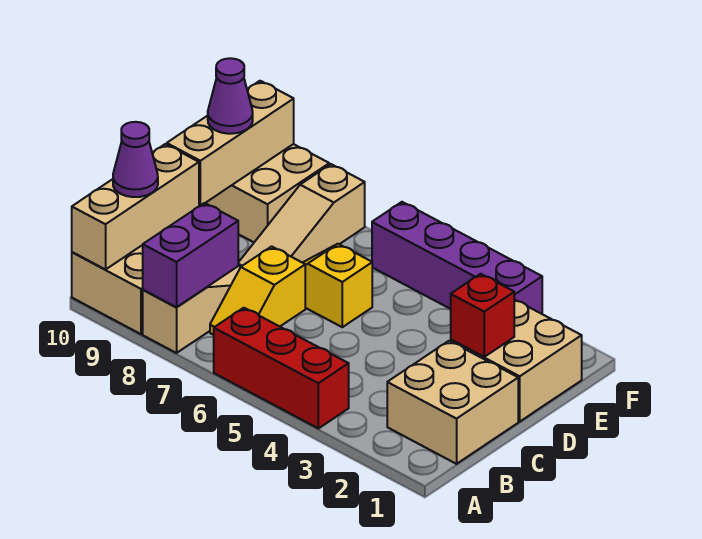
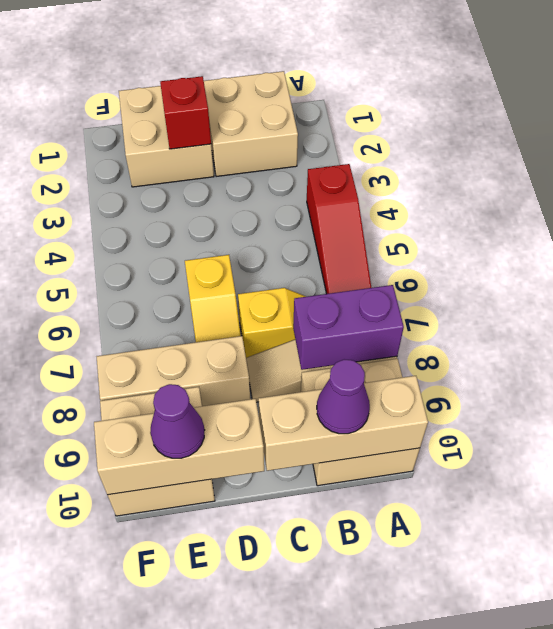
red 1x3 brick [214,308,349,428] -> red 1x3 slope [307,164,371,294]
tan 1x3 slope [238,164,365,267] -> tan 1x3 brick [97,336,250,406]
purple 1x4 brick [372,202,542,314] -> none

